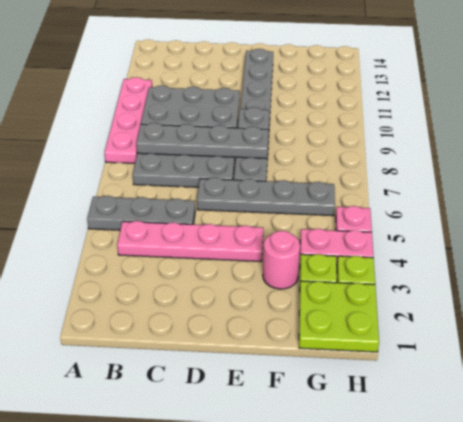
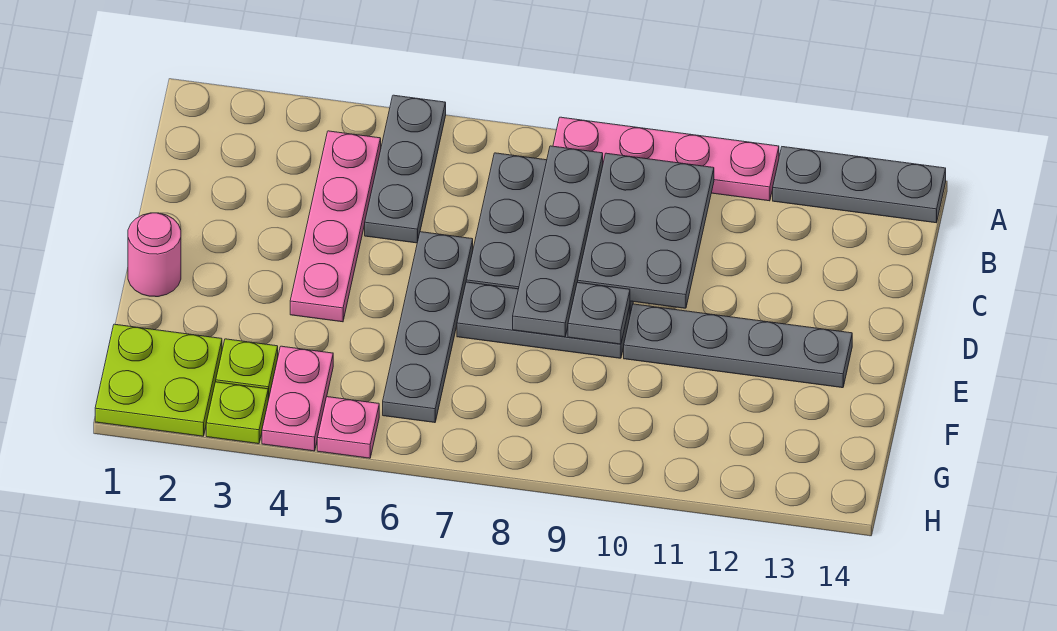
none -> grey 1x3 plate [773,147,946,223]
pink 1x1 round brick [263,231,300,289] -> pink 1x1 round brick moved to [128,213,181,297]

